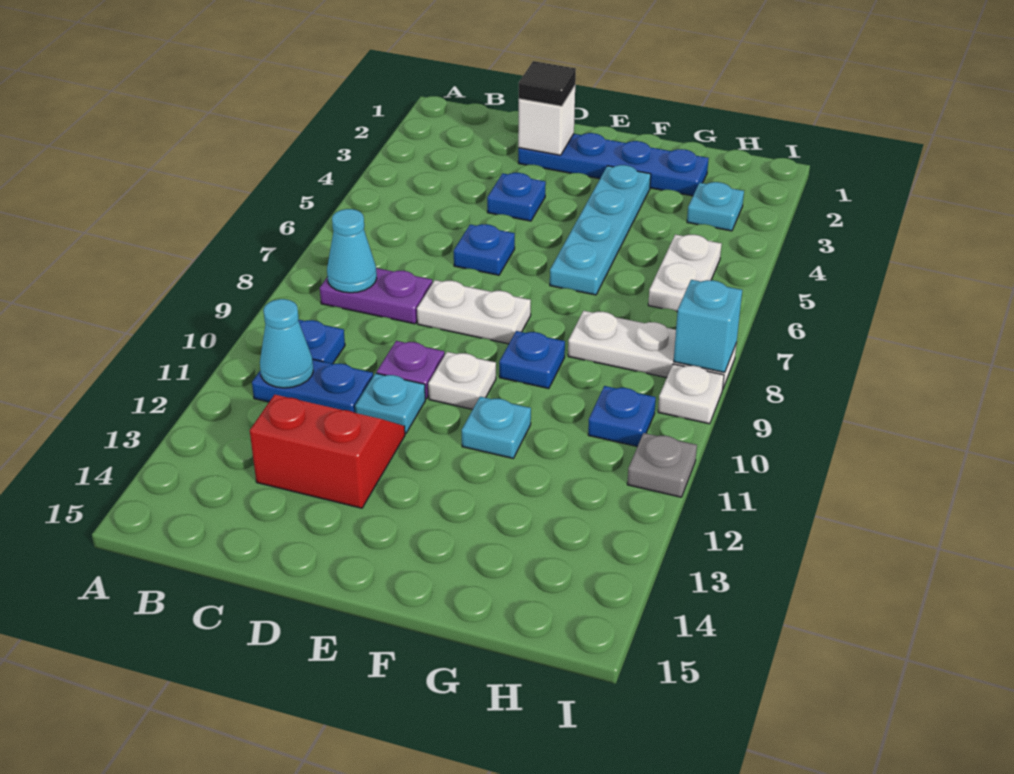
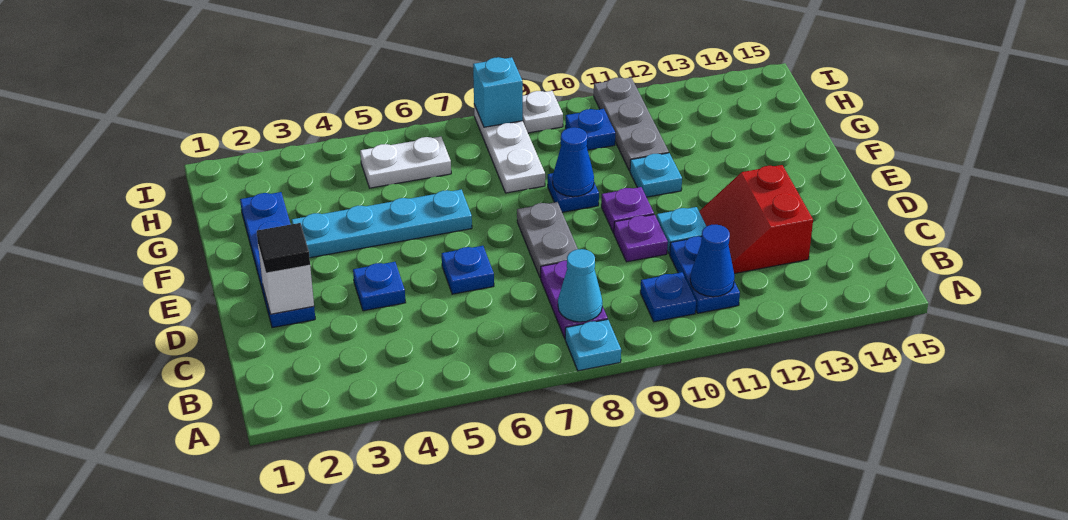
cyan 1x1 cone [260,299,313,388] -> blue 1x1 cone [690,225,735,297]
white 1x2 plate [417,280,531,344] -> grey 1x2 plate [517,202,578,278]
white 1x1 plate [428,352,496,409] -> purple 1x1 plate [601,187,654,233]
none -> blue 1x1 cone [553,127,594,197]
cyan 1x1 plate [687,182,744,231] -> cyan 1x1 plate moved to [565,319,621,371]
grey 1x1 plate [627,433,697,497] -> grey 1x3 plate [594,78,669,171]

